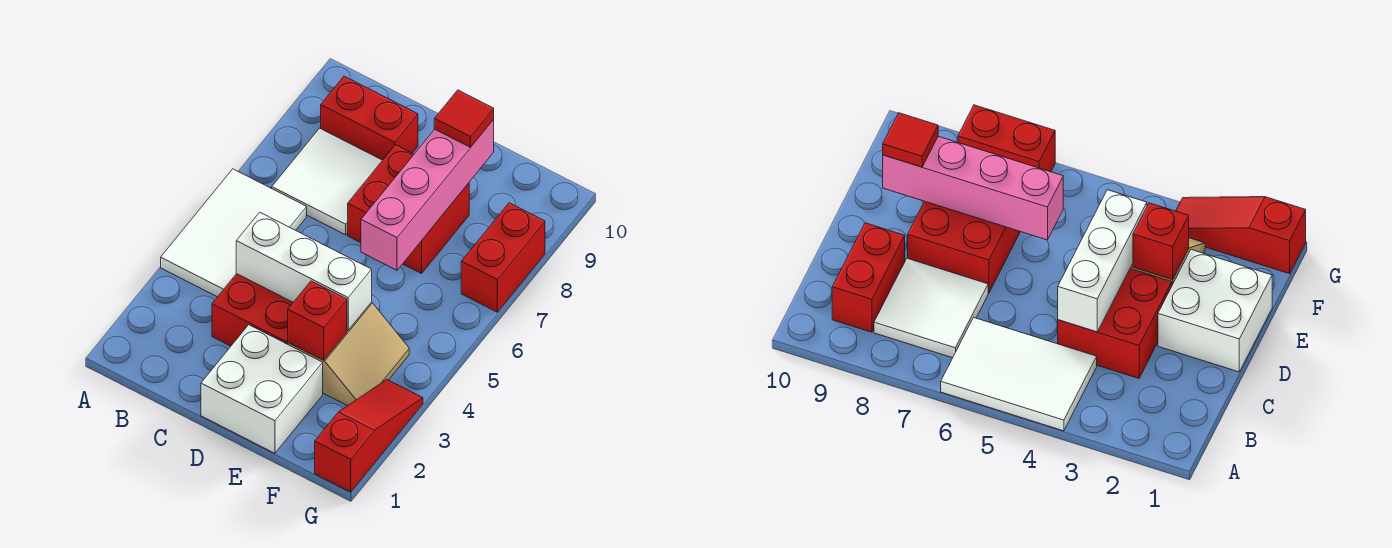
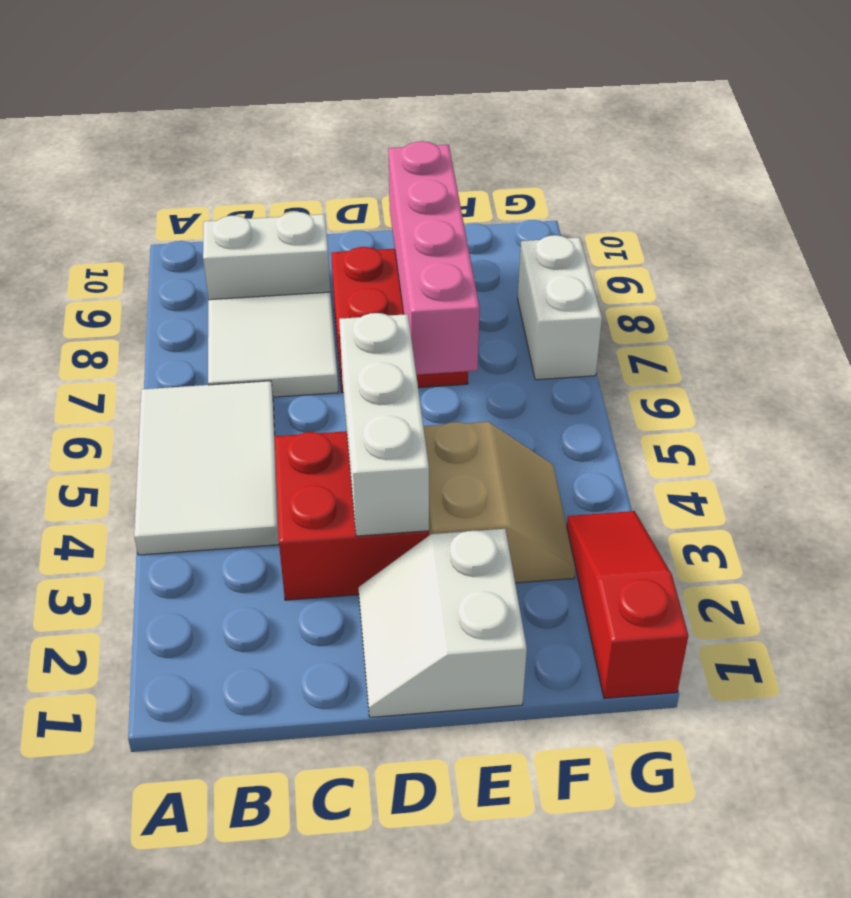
red 1x2 brick [321,76,418,160] -> white 1x2 brick [203,212,330,300]
white 1x3 brick [236,212,372,330] -> white 1x3 brick turned to [339,313,429,536]
white 2x2 brick [201,325,323,453] -> white 2x2 slope [359,529,527,717]
red 1x1 brick [288,281,347,360] -> none
red 1x1 tile [434,90,494,147] -> none
red 1x2 brick [461,203,545,312] -> white 1x2 brick [518,235,602,380]

